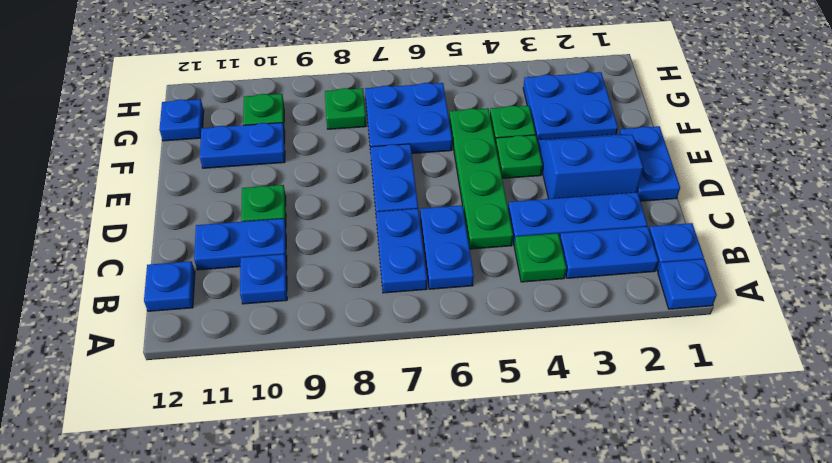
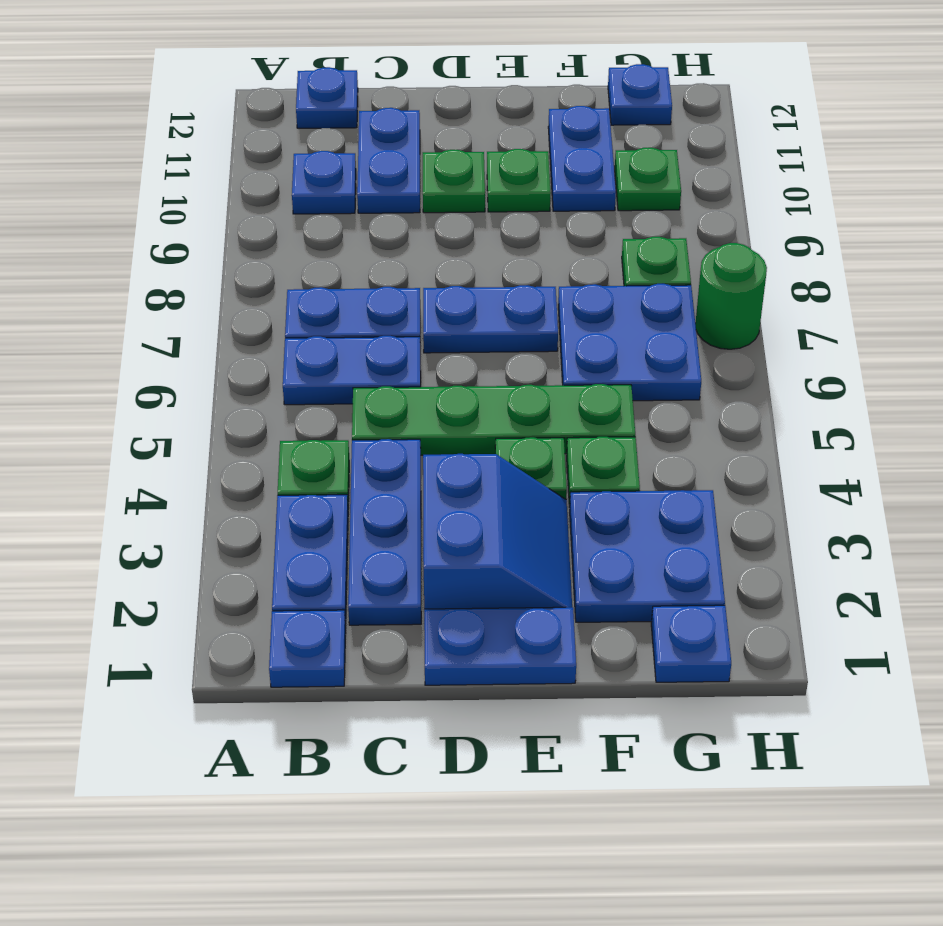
blue 1x1 plate [658,259,717,309] -> blue 1x1 plate moved to [651,605,731,682]
none -> green 1x1 plate [487,149,551,212]
none -> green 1x1 round brick [695,243,767,349]

